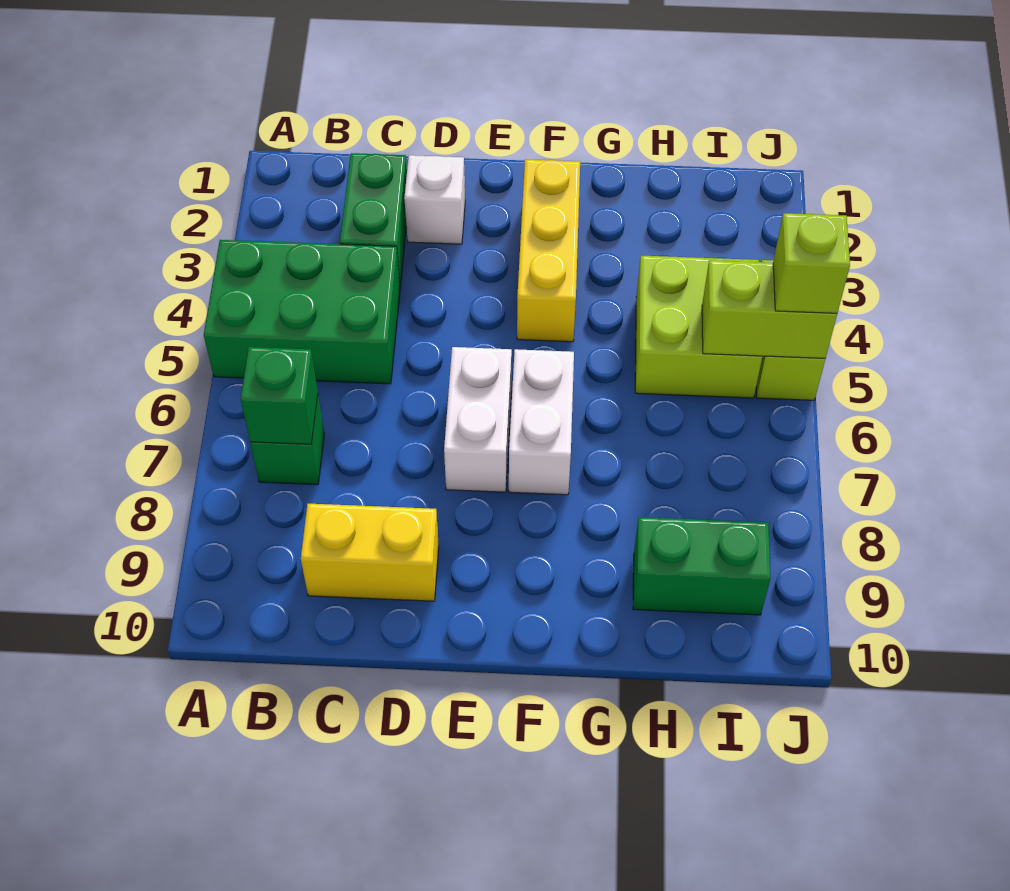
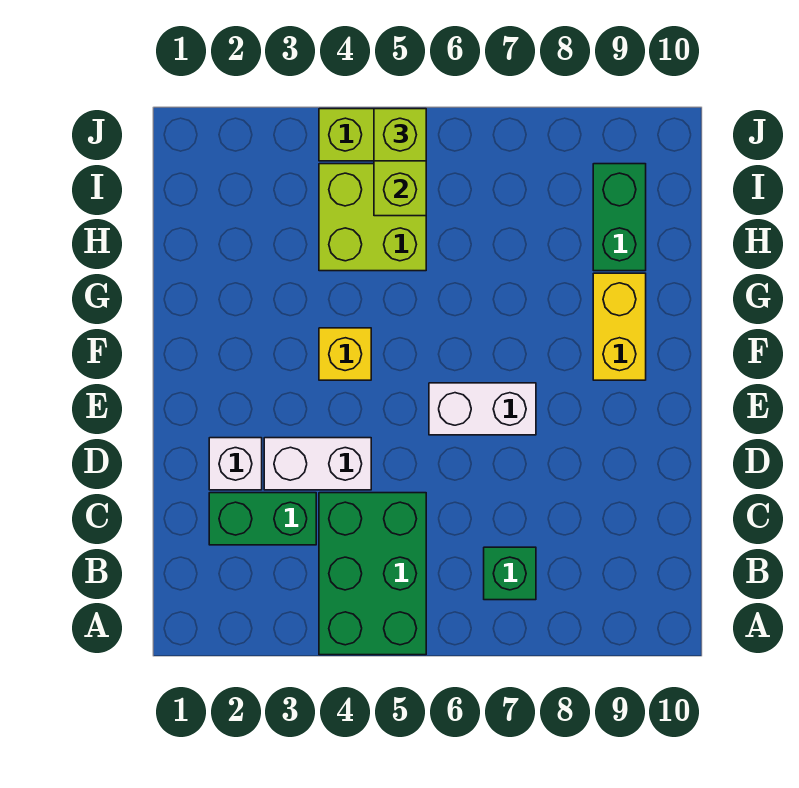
green 1x1 brick [241,347,318,444] -> none
yellow 1x2 brick [301,504,439,601] -> yellow 1x2 brick moved to [593,273,646,380]
yellow 1x3 brick [517,159,580,342] -> yellow 1x1 brick [319,328,371,380]
white 1x2 brick [509,349,574,495] -> white 1x2 brick moved to [264,438,371,490]

